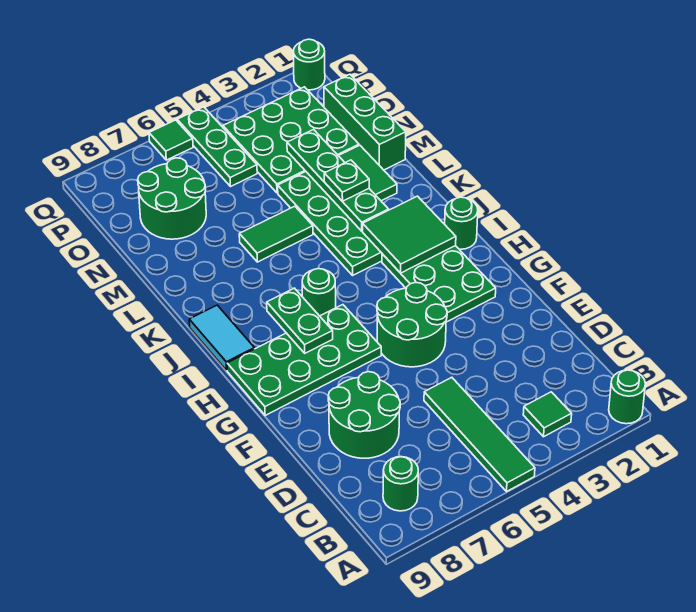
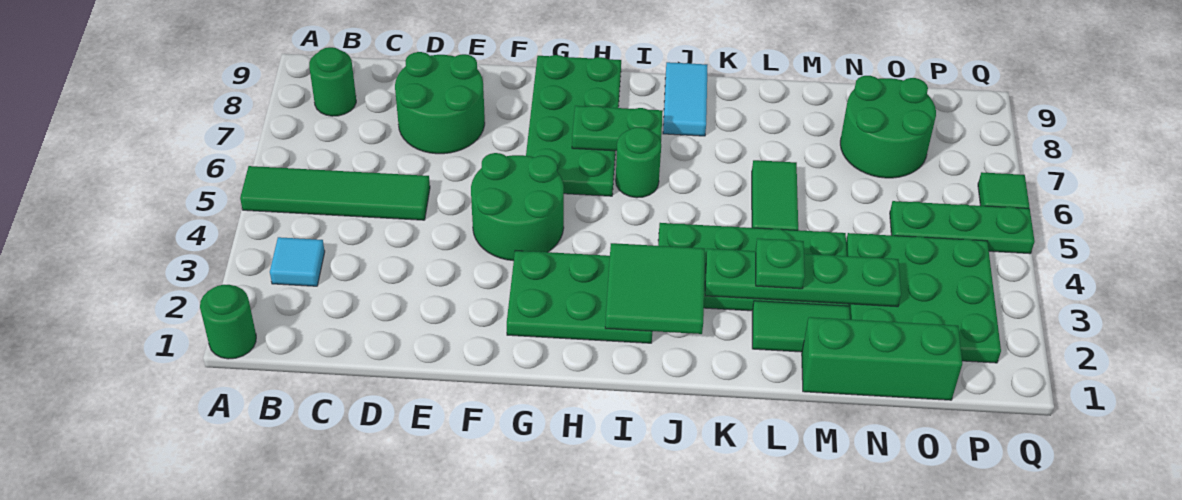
green 1x1 tile [523,392,572,437] -> cyan 1x1 tile [270,237,325,286]
green 1x1 round brick [445,197,478,249] -> none
cyan 1x2 tile [189,305,254,370] -> cyan 1x2 tile turned to [663,62,707,136]
green 1x1 round brick [293,39,325,90] -> none

